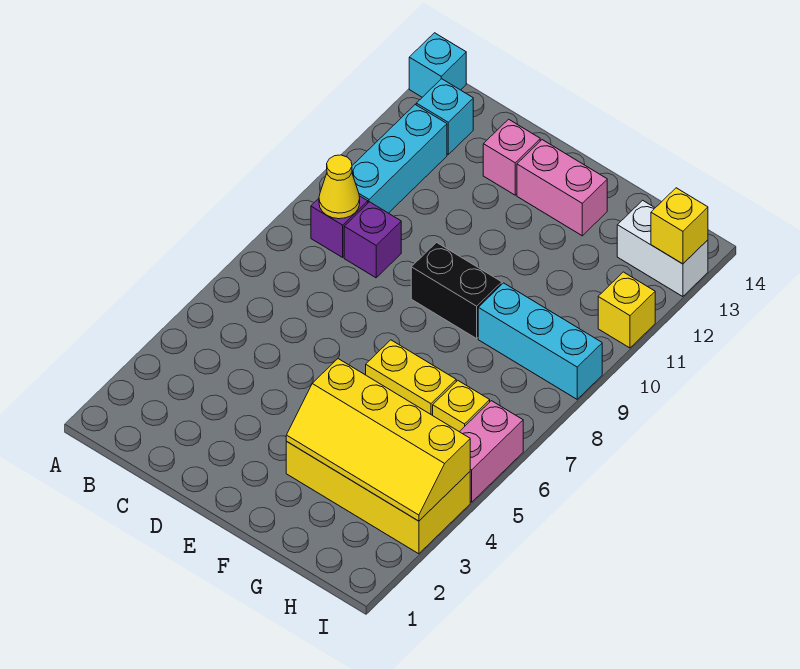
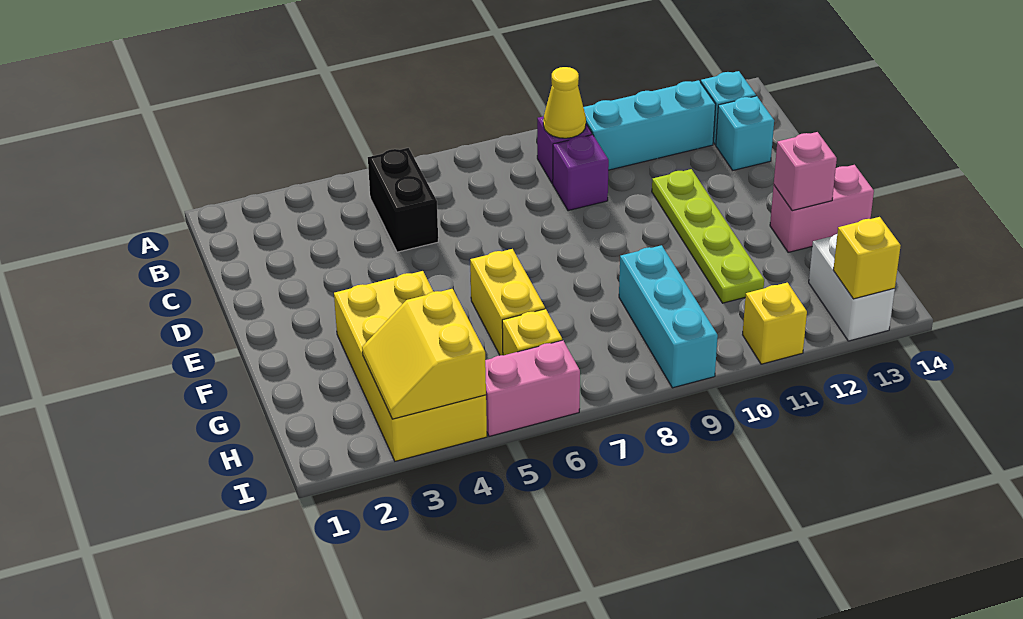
cyan 1x1 brick [409,33,466,97] -> cyan 1x1 brick moved to [716,96,774,170]
none -> lime 1x4 plate [652,169,764,303]
pink 1x1 brick [483,119,540,195] -> pink 1x1 brick moved to [774,132,837,211]
black 1x2 brick [411,243,502,338] -> black 1x2 brick moved to [368,148,438,252]
pink 1x2 brick [517,140,607,236] -> pink 1x2 brick turned to [770,165,874,252]
yellow 2x4 slope [286,359,470,521] -> yellow 2x2 slope [362,289,486,419]

